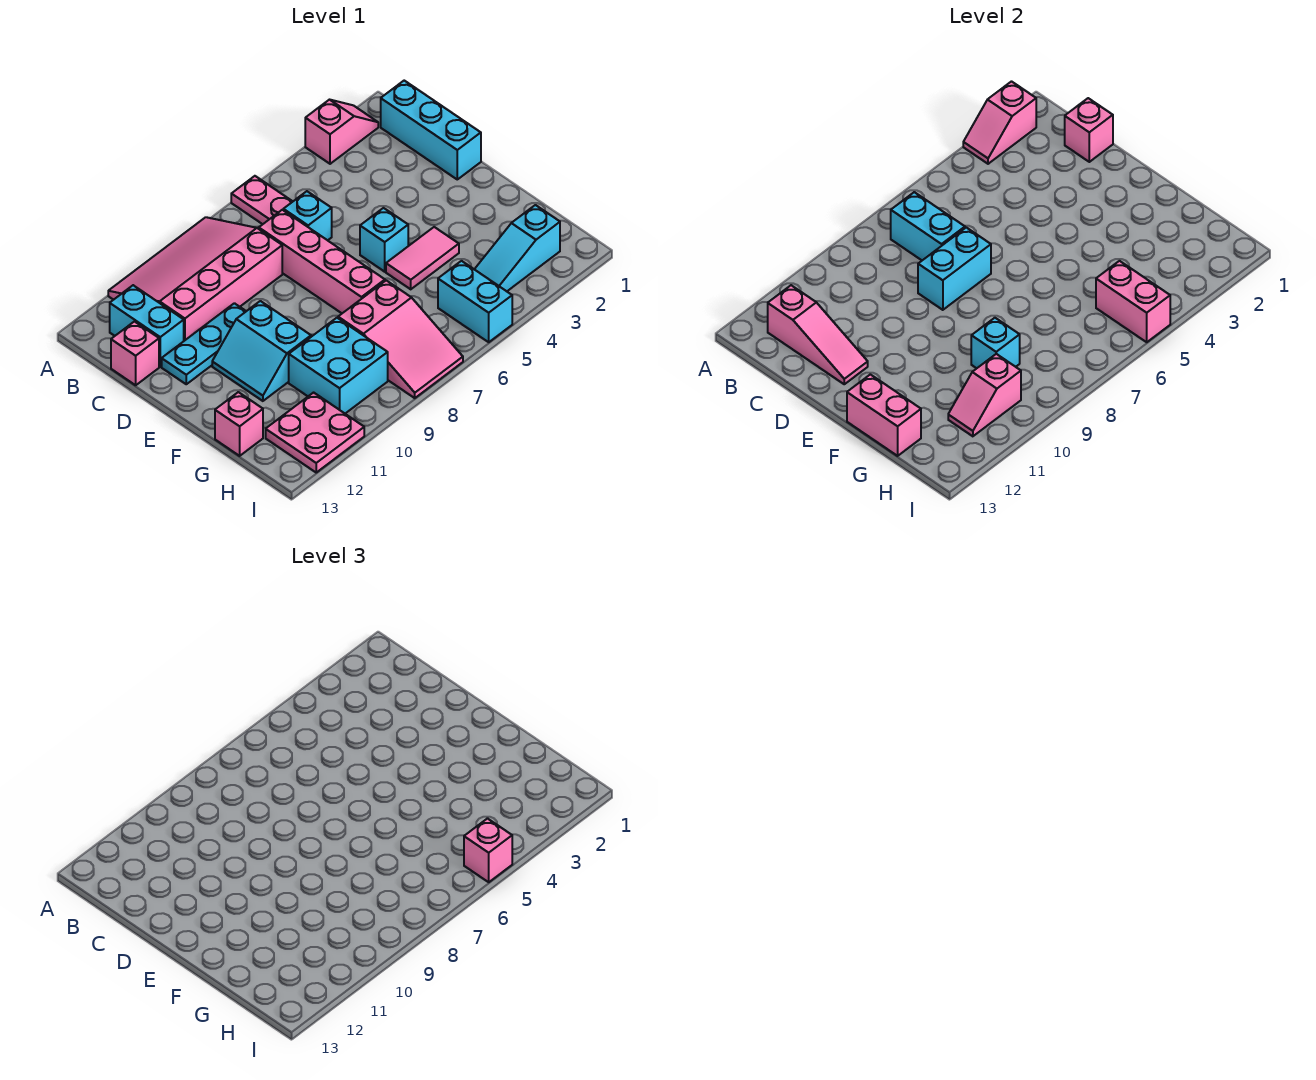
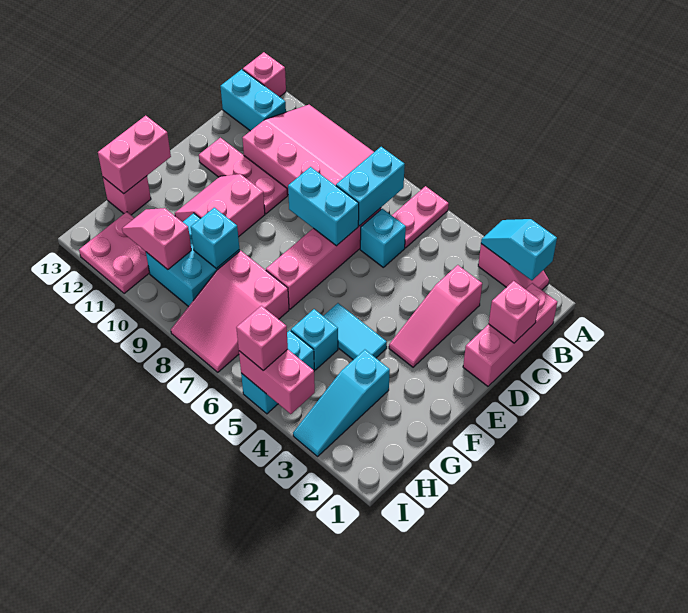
pink 1x2 slope [963,82,1036,164] -> cyan 1x2 slope [481,219,557,280]
cyan 1x3 brick [381,81,481,179] -> pink 1x3 brick [463,283,557,386]
cyan 1x2 brick [110,285,184,367] -> cyan 1x2 brick turned to [220,69,286,131]
pink 1x3 slope [768,285,868,384] -> pink 1x3 slope moved to [389,265,482,367]
pink 1x1 brick [111,322,159,385] -> pink 1x1 brick moved to [243,52,286,97]
cyan 1x3 plate [162,303,246,384] -> pink 1x3 plate [199,138,288,214]
cyan 1x1 brick [360,208,408,272] -> cyan 1x1 brick moved to [291,309,338,370]
cyan 2x2 slope [212,301,311,401] -> pink 2x2 slope [175,174,265,237]
pink 1x2 tile [386,227,459,289] -> cyan 1x2 tile [324,303,387,360]
cyan 1x3 slope [475,205,560,291] -> cyan 1x3 slope turned to [293,350,390,456]
pink 1x2 brick [1096,261,1170,342] -> pink 1x2 brick turned to [239,349,315,414]

